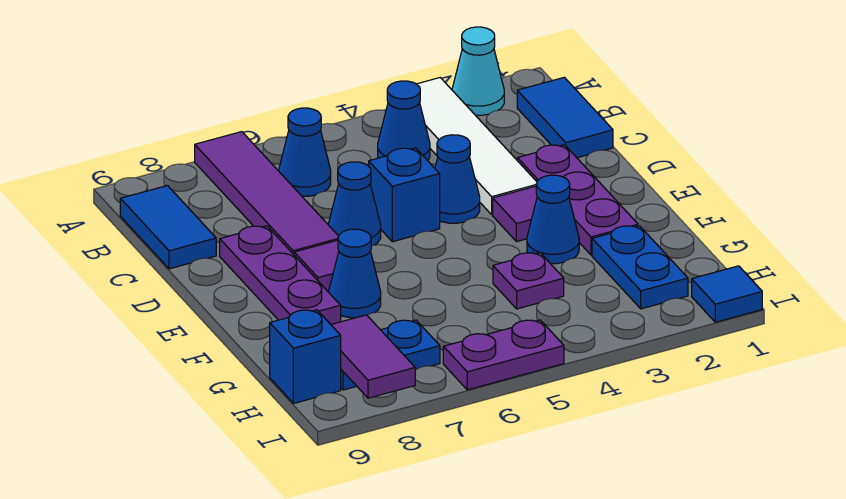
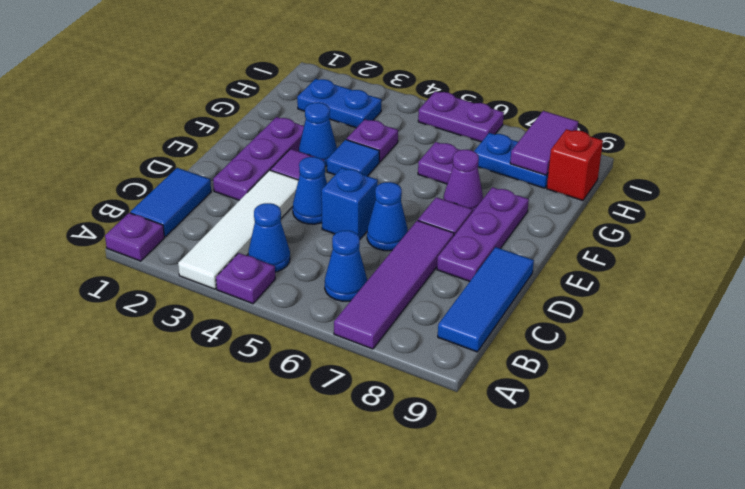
none -> purple 1x1 plate [105,213,164,261]
cyan 1x1 cone [452,27,504,115] -> none
none -> purple 1x1 plate [216,253,275,304]
blue 1x2 tile [120,186,216,269] -> blue 1x3 tile [438,247,534,352]
blue 1x1 cone [329,229,381,318] -> purple 1x1 cone [443,150,483,212]
blue 1x2 plate [592,226,688,309] -> blue 1x2 plate turned to [297,79,382,128]
none -> purple 1x1 plate [418,142,460,184]
blue 1x1 brick [270,310,341,404] -> red 1x1 brick [547,129,603,201]
blue 1x1 tile [692,266,762,322] -> blue 1x1 tile moved to [327,140,379,176]

